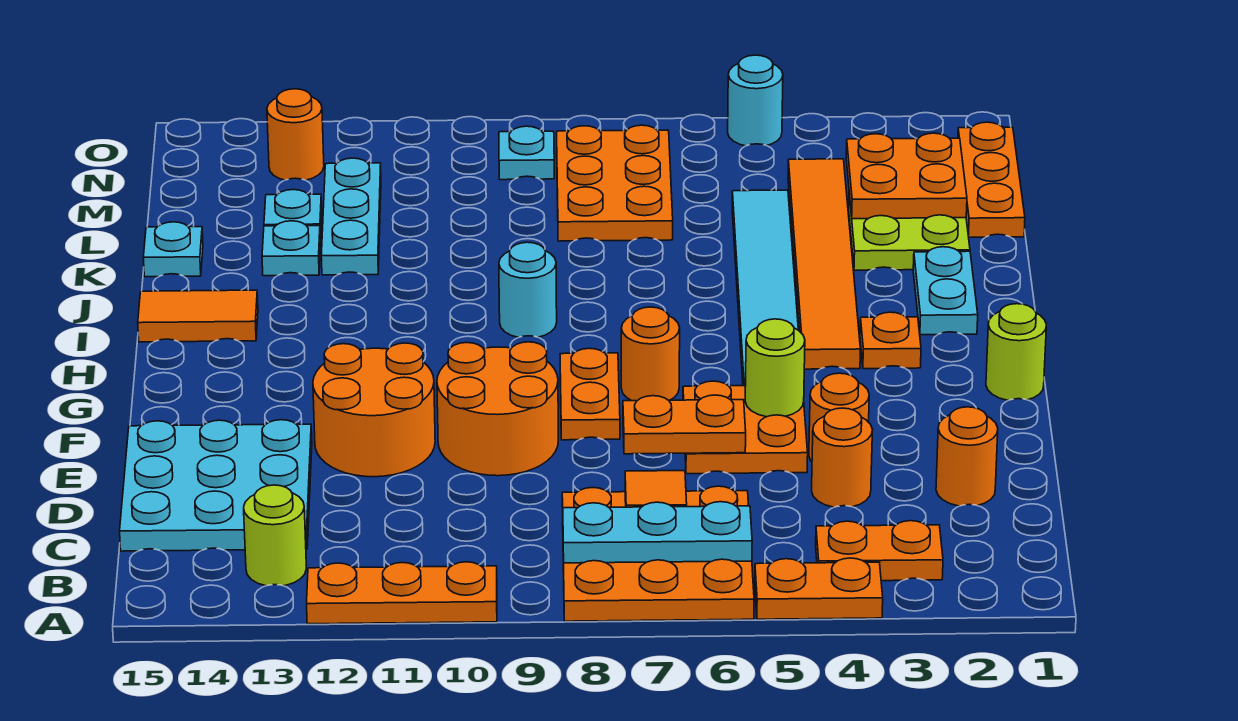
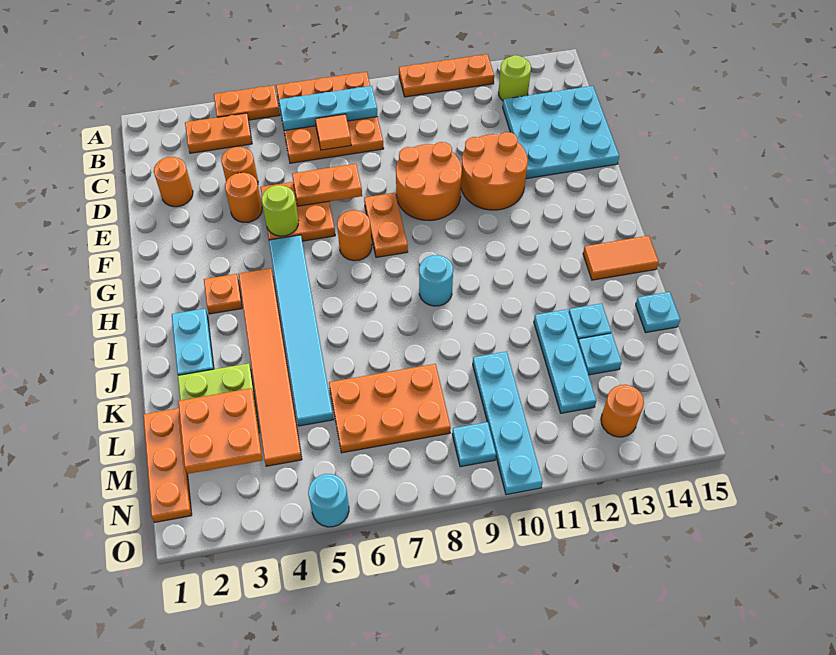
lime 1x1 round brick [986,304,1046,400] -> none
orange 2x3 plate [557,125,673,241] -> orange 2x3 plate turned to [329,364,451,453]
none -> cyan 1x4 plate [473,351,543,495]

